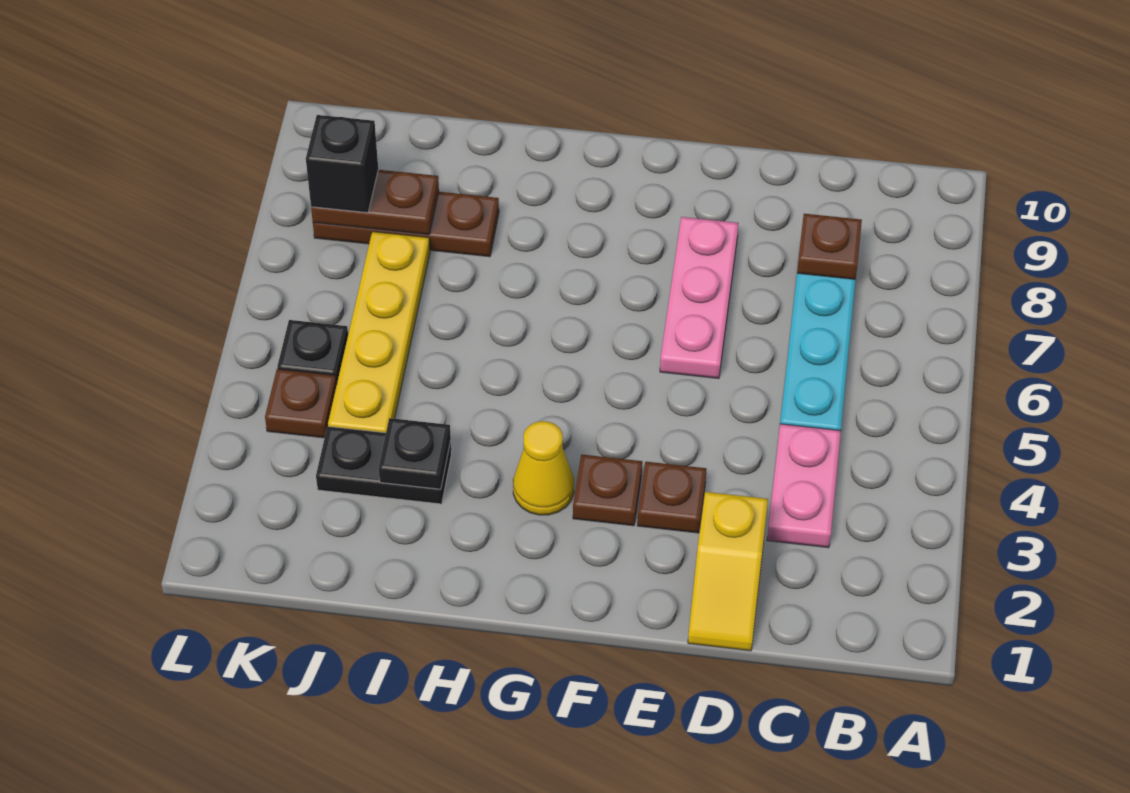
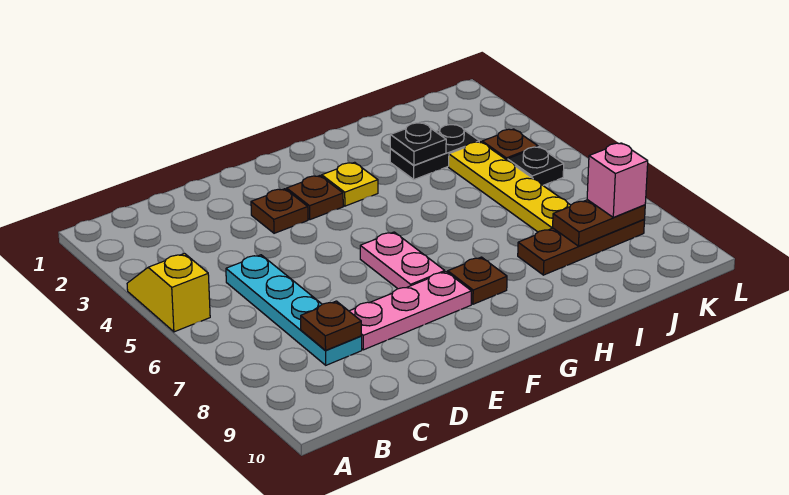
pink 1x2 plate [767,424,841,548] -> pink 1x2 plate moved to [360,232,445,289]
yellow 1x2 slope [688,492,768,651] -> yellow 1x2 slope moved to [127,254,210,332]
pink 1x3 plate [660,217,739,379] -> pink 1x3 plate turned to [349,272,471,350]
yellow 1x1 cone [513,421,574,515] -> yellow 1x1 plate [322,162,378,206]
none -> brown 1x1 plate [448,257,507,304]
black 1x1 brick [306,115,378,213] -> pink 1x1 brick [587,143,648,217]

